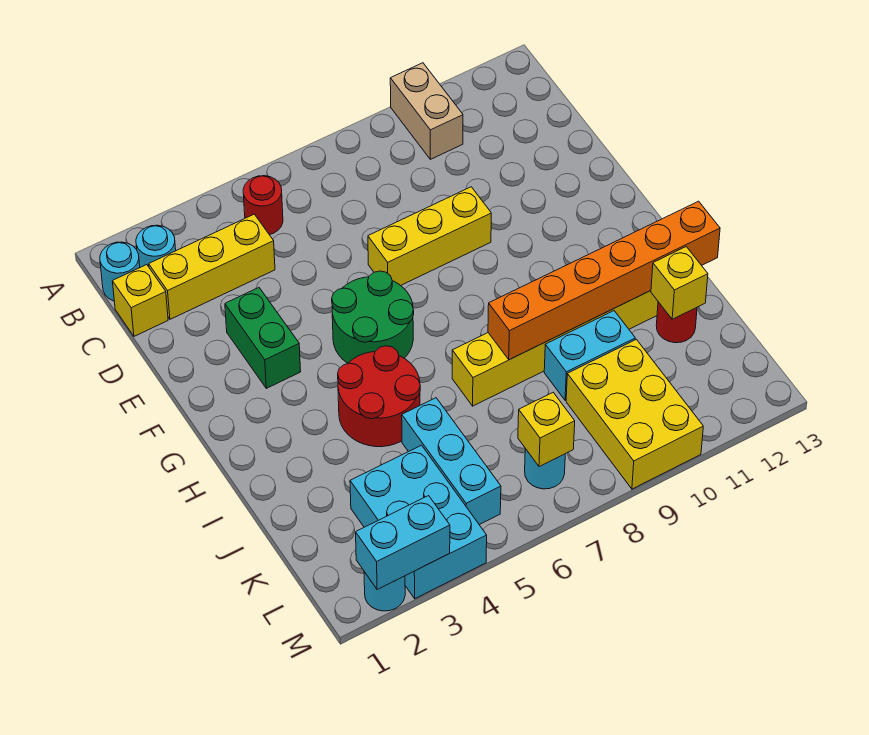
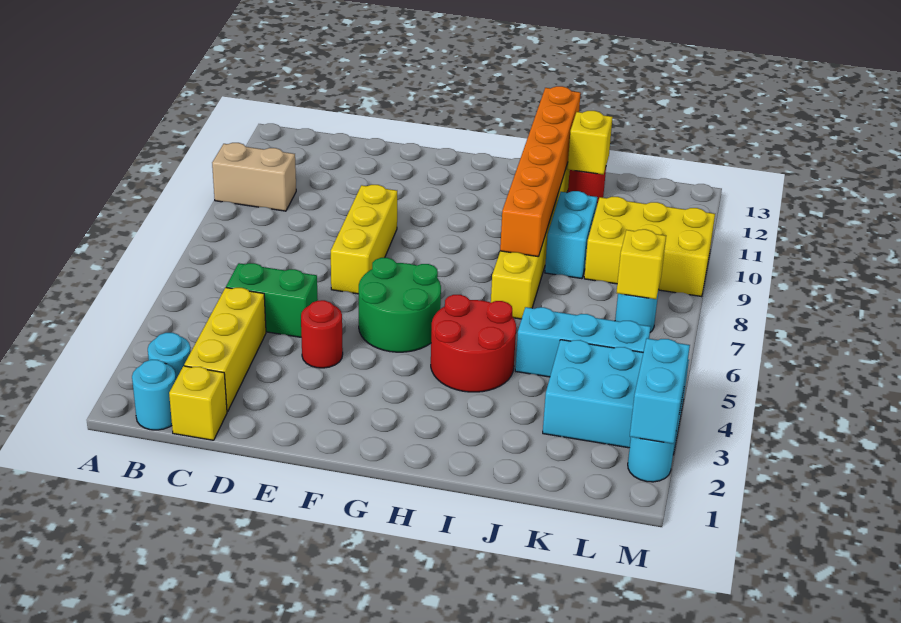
red 1x1 round brick [243,176,283,235] -> red 1x1 round brick moved to [301,300,343,368]
green 1x2 brick [225,288,301,388] -> green 1x2 brick moved to [226,263,318,337]

